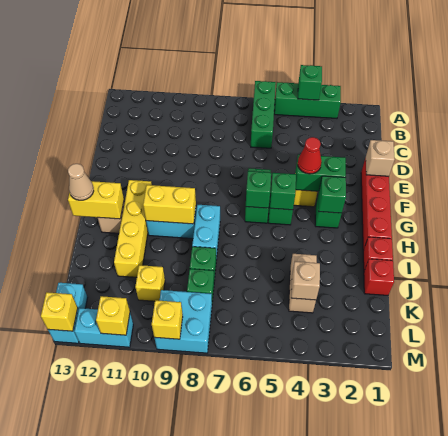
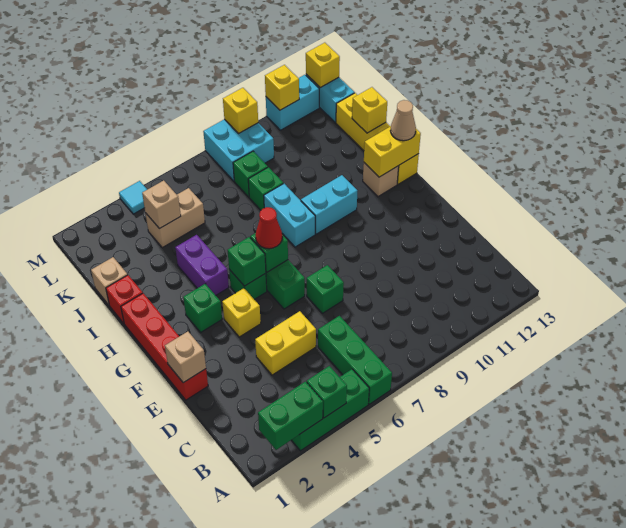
green 1x2 brick [295,154,346,191] -> green 1x2 brick moved to [258,382,323,450]
red 1x1 cone [298,137,322,174] -> red 1x1 cone moved to [255,207,282,249]
green 1x1 brick [319,176,346,213] -> green 1x1 brick moved to [307,265,344,313]
yellow 1x4 brick [114,180,152,277] -> yellow 1x4 brick moved to [336,93,419,184]
none -> purple 1x2 brick [175,235,229,295]
yellow 1x2 brick [143,185,196,224] -> yellow 1x2 brick moved to [255,311,316,375]
red 1x1 brick [364,259,394,295] -> tan 1x1 brick [91,257,128,305]
tan 1x2 brick [289,254,317,313] -> tan 1x2 brick turned to [145,188,205,248]
yellow 1x1 brick [135,265,165,301] -> yellow 1x1 brick moved to [352,87,387,133]
none -> cyan 1x1 tile [119,181,147,214]

